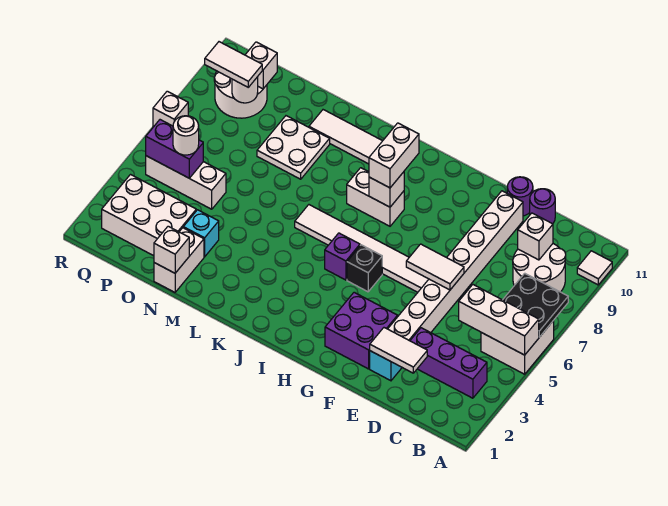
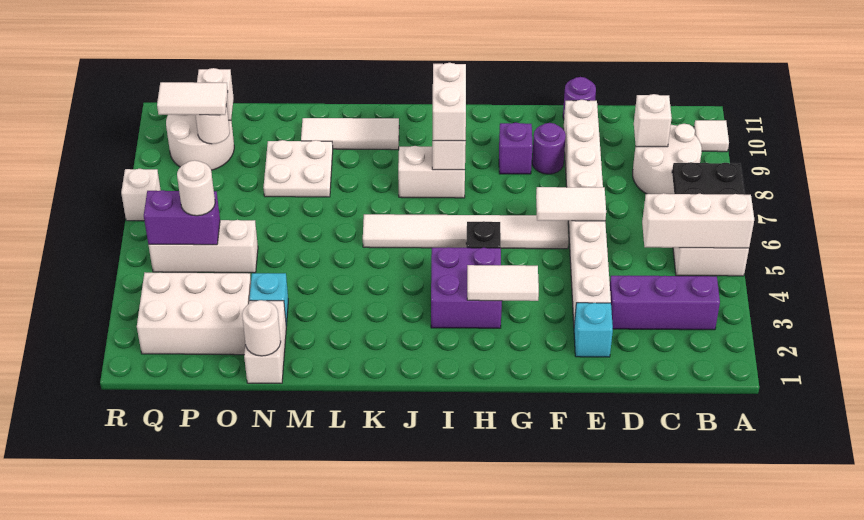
white 1x2 tile [370,328,427,373] -> white 1x2 tile moved to [467,265,539,301]
purple 1x1 round brick [530,189,555,224] -> purple 1x1 round brick moved to [532,123,566,174]
purple 2x2 brick [325,292,398,369] -> purple 2x2 brick moved to [431,247,502,328]
purple 1x1 brick [325,233,360,280] -> purple 1x1 brick moved to [499,123,533,174]
white 1x1 brick [154,226,189,273] -> white 1x1 round brick [242,300,281,356]

